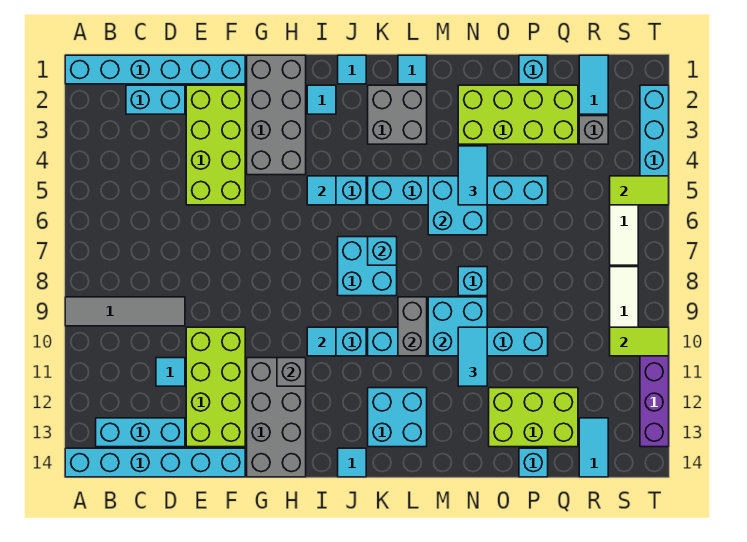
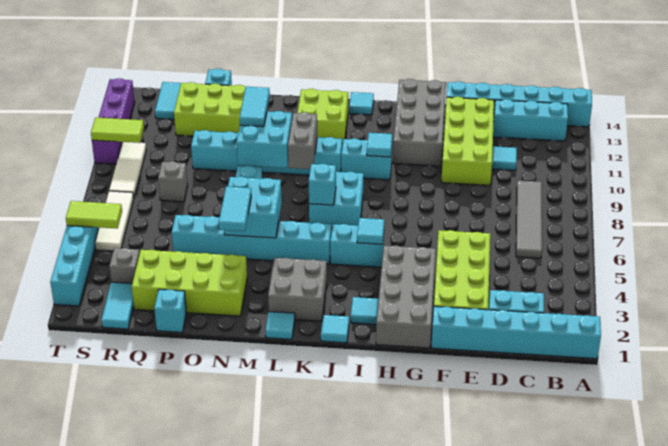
grey 1x4 tile [65,297,185,326] -> grey 1x4 tile turned to [516,181,542,258]
grey 1x1 brick [277,358,306,386] -> grey 1x1 brick moved to [158,161,188,202]
cyan 2x2 brick [368,388,427,447] -> lime 2x2 brick [297,89,348,144]

